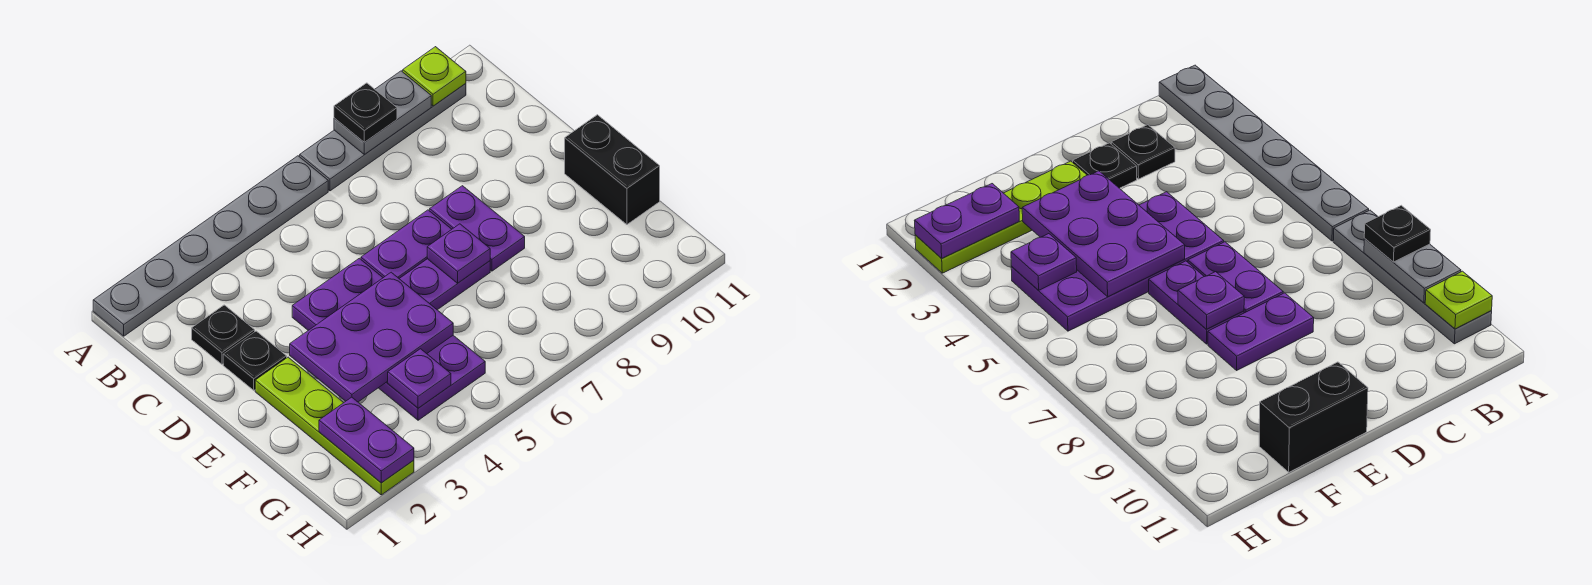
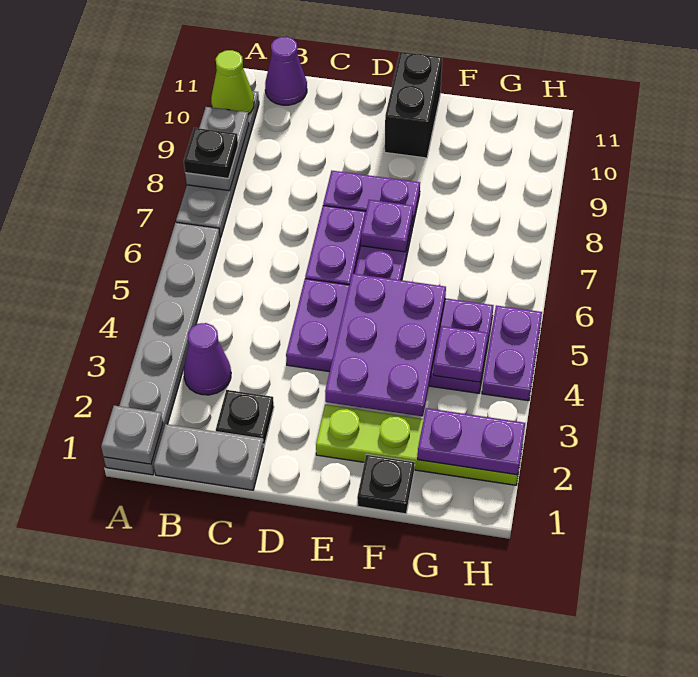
none -> grey 1x1 plate [101,406,163,464]
lime 1x1 plate [403,47,466,106] -> lime 1x1 cone [211,50,254,114]
none -> grey 1x2 plate [154,424,264,490]
none -> purple 1x1 cone [184,323,231,395]
none -> purple 1x1 cone [265,37,307,105]
black 1x1 plate [223,331,287,390] -> black 1x1 plate moved to [357,454,415,514]
black 1x2 brick [565,115,660,225] -> black 1x2 brick turned to [385,52,442,158]
none -> purple 1x2 plate [482,306,542,401]

